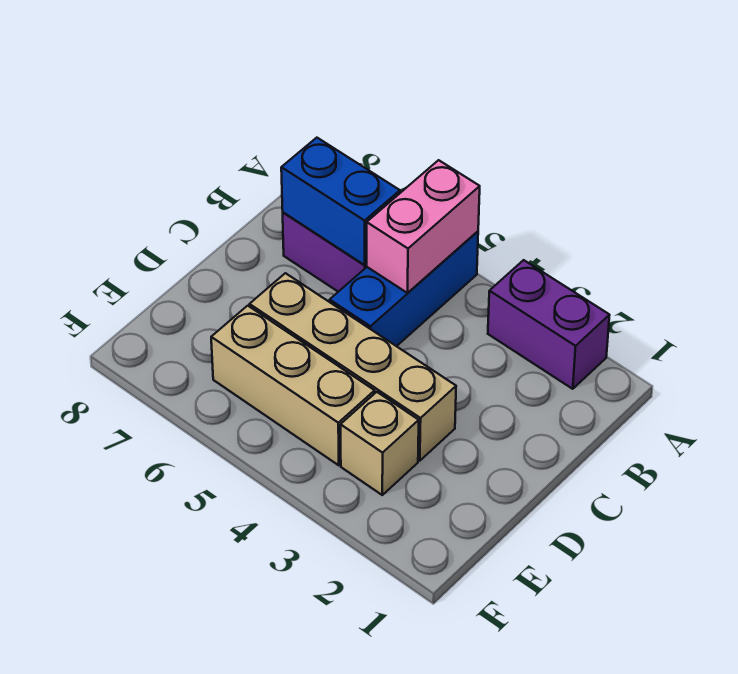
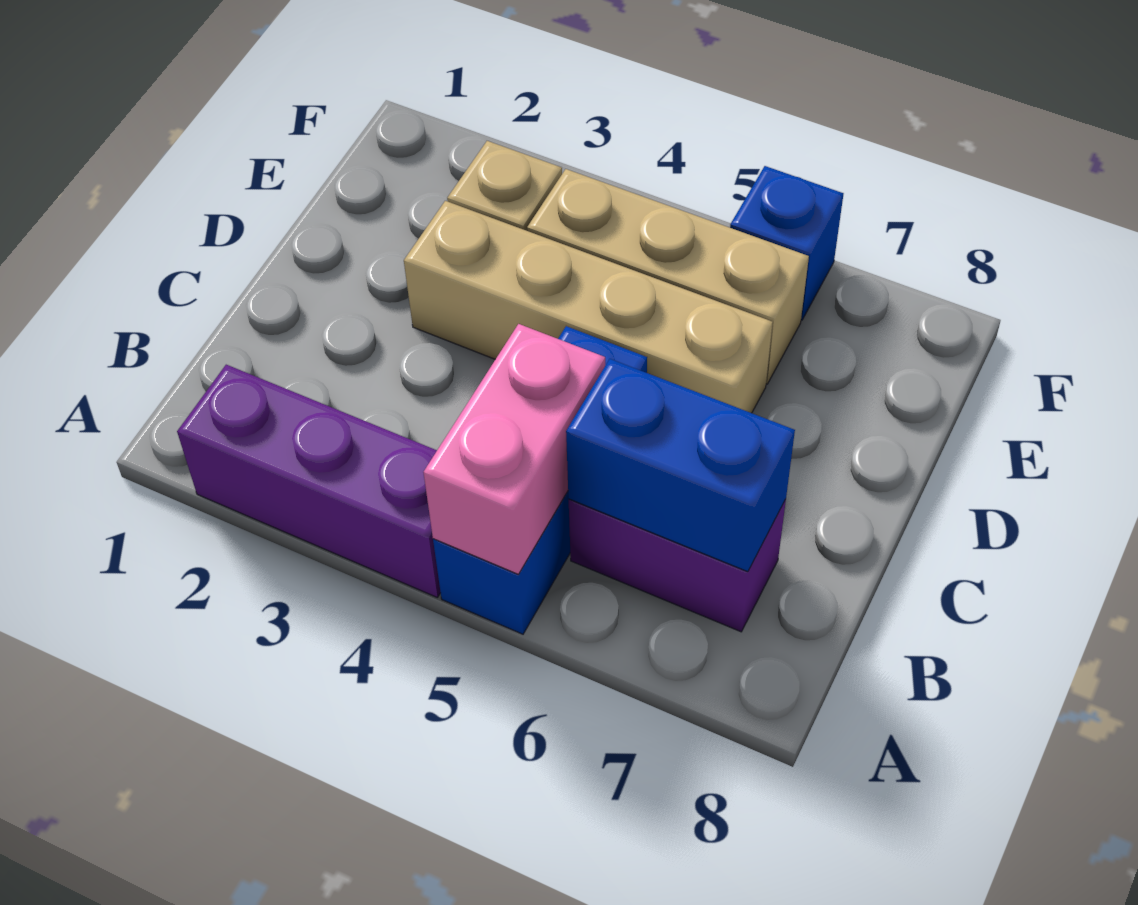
purple 1x2 brick [488,260,610,389] -> purple 1x3 brick [177,365,441,597]
none -> blue 1x1 brick [730,166,844,320]

